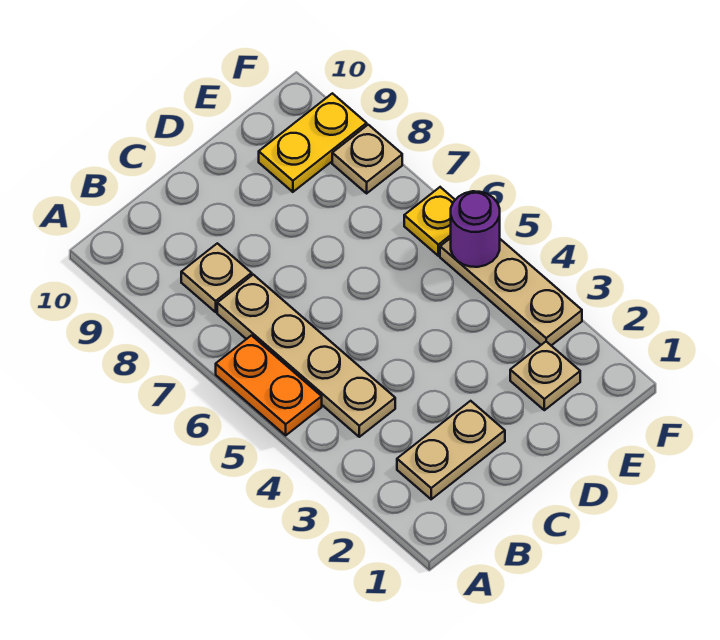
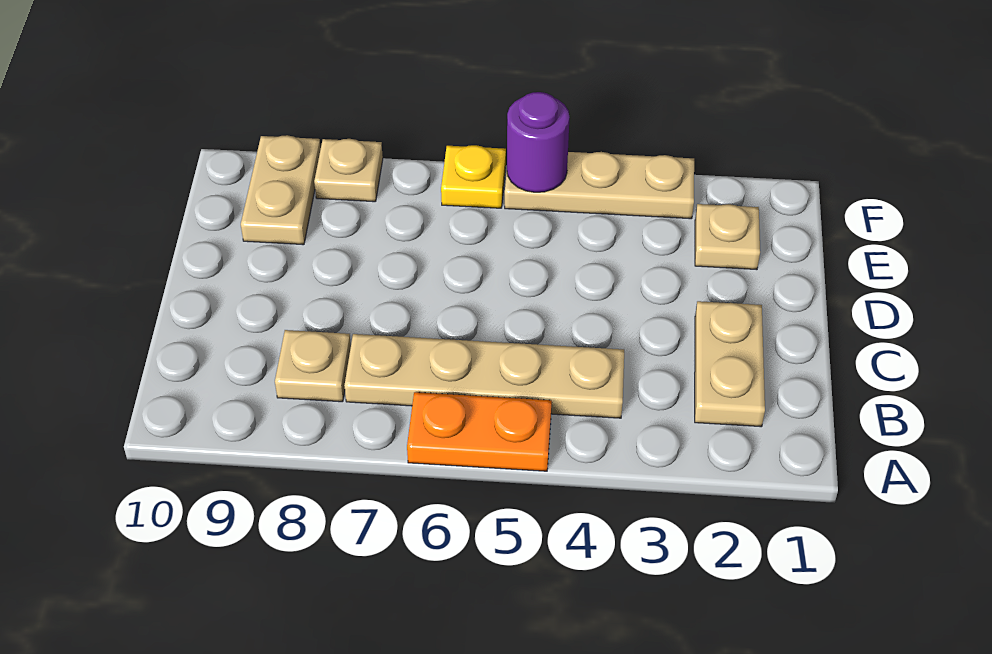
yellow 1x2 plate [259,93,367,192] -> tan 1x2 plate [241,135,321,245]

